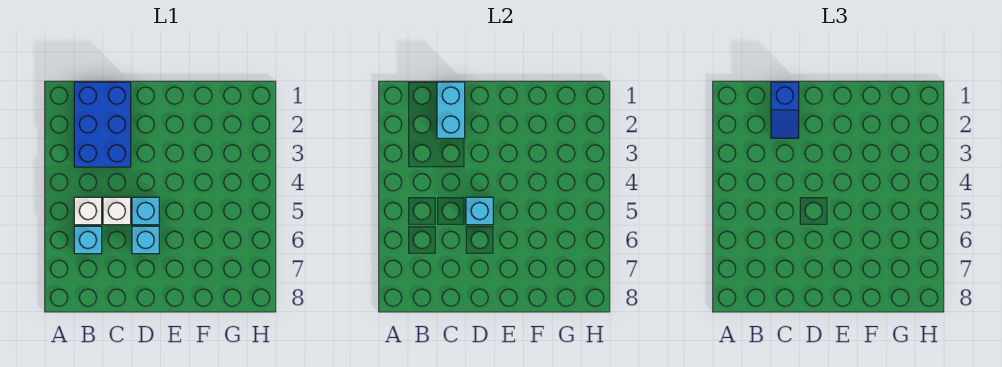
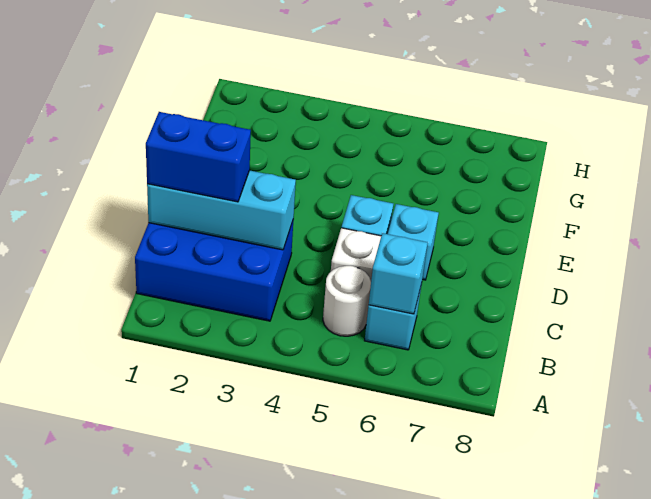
white 1x1 brick [74,197,102,225] -> white 1x1 round brick [323,266,371,336]
cyan 1x2 brick [437,82,465,138] -> cyan 1x3 brick [147,170,296,250]
blue 1x2 slope [771,82,799,138] -> blue 1x2 brick [146,112,251,202]
cyan 1x1 brick [466,197,493,225] -> cyan 1x1 brick moved to [369,233,428,314]

